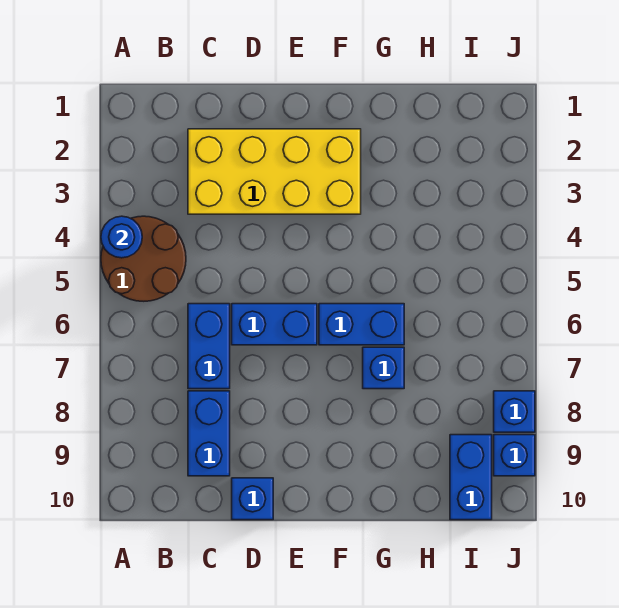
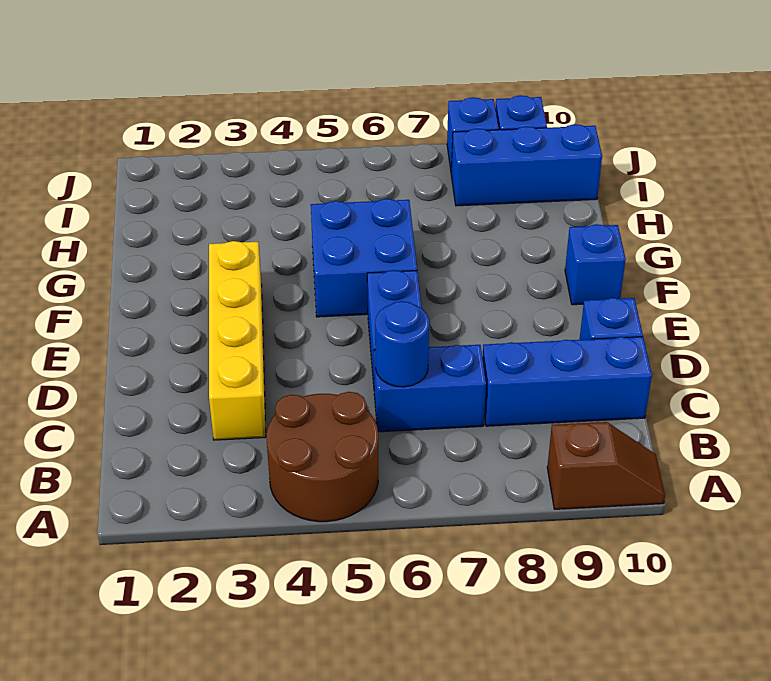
blue 1x1 round brick [101,216,142,258] -> blue 1x1 round brick moved to [375,301,429,387]
none -> brown 1x2 slope [547,422,665,509]
yellow 2x4 brick [188,129,361,214] -> yellow 1x4 brick [209,241,266,440]
blue 1x2 brick [188,391,230,476] -> blue 1x3 brick [482,337,652,426]
blue 1x2 brick [319,304,404,345] -> blue 2x2 brick [311,199,417,317]
blue 1x1 brick [363,347,404,389] -> blue 1x1 brick moved to [565,224,626,305]
blue 1x2 brick [450,435,492,520] -> blue 1x3 brick [451,124,602,206]

